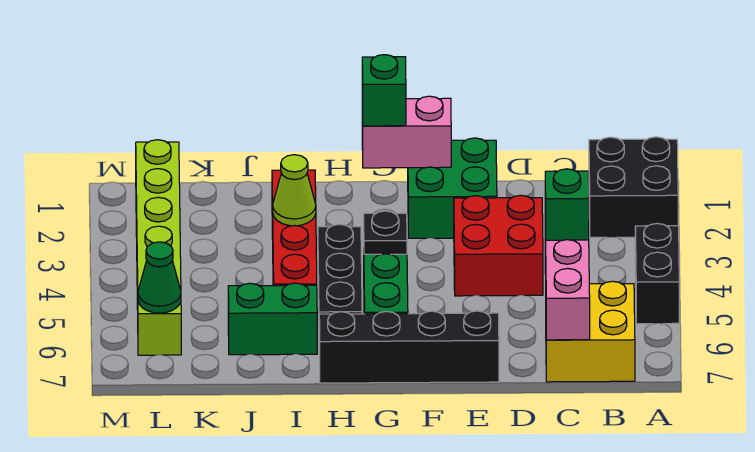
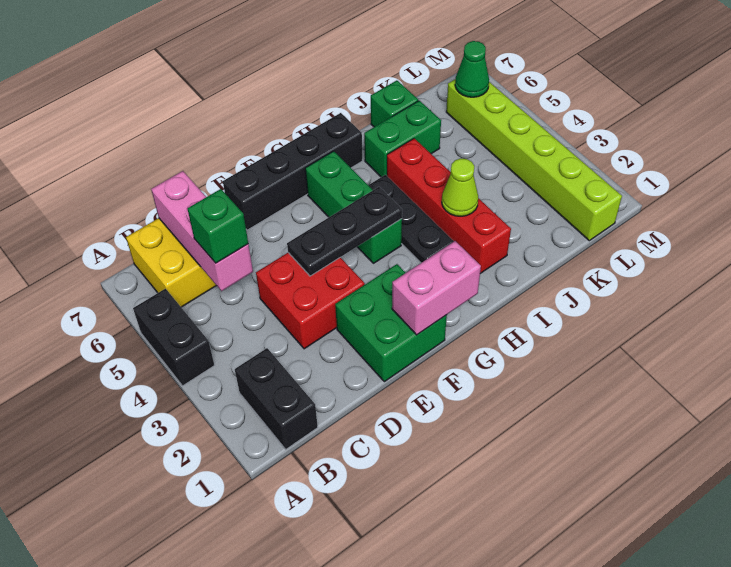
black 2x2 brick [589,137,678,237] -> black 1x2 brick [235,348,318,449]
green 1x1 brick [362,55,406,126] -> green 1x1 brick moved to [371,80,418,127]
black 1x1 plate [364,211,407,254] -> black 1x3 plate [287,187,402,276]

